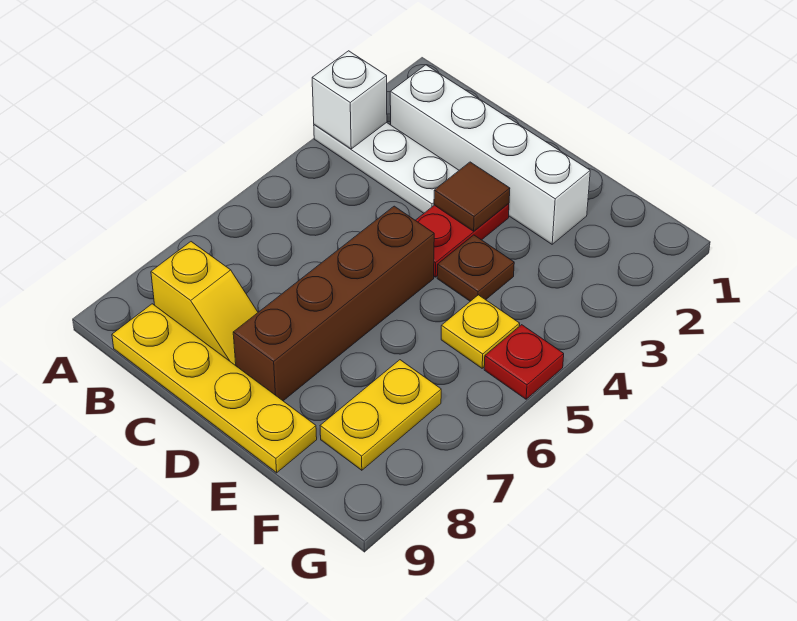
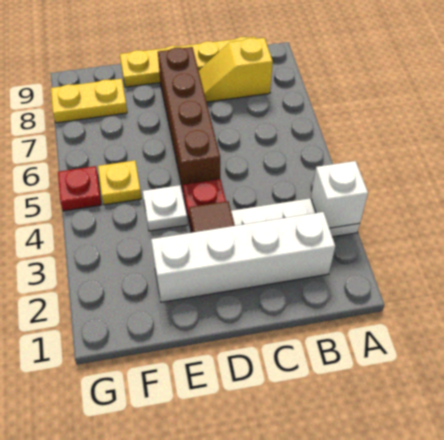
brown 1x1 plate [437,235,514,301] -> white 1x1 plate [143,185,188,231]
yellow 1x2 plate [320,360,441,470] -> yellow 1x2 plate turned to [51,79,127,123]

